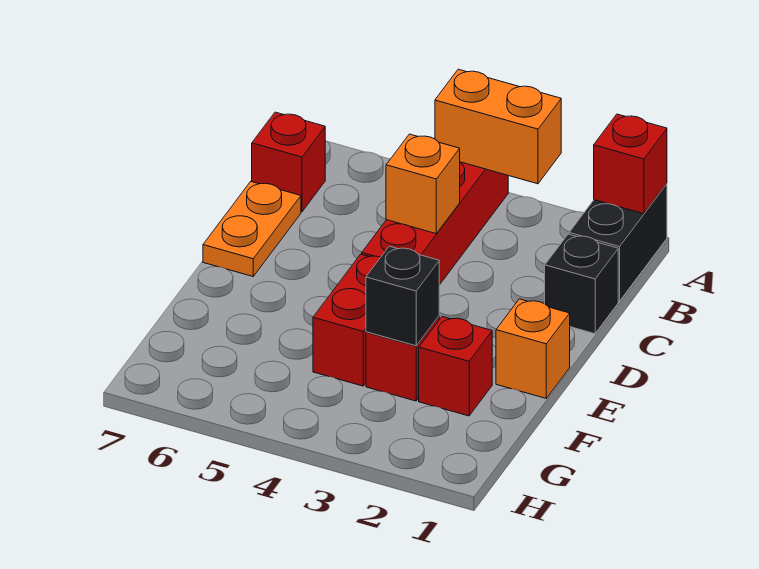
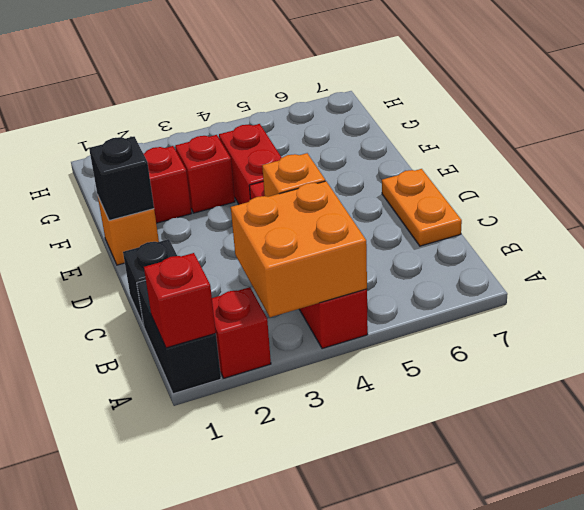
orange 1x2 brick [435,69,561,184] -> orange 2x2 brick [231,181,367,317]
red 1x1 brick [252,112,325,212] -> red 1x1 brick moved to [212,287,271,378]
black 1x1 brick [366,246,439,346] -> black 1x1 brick moved to [89,137,154,220]

